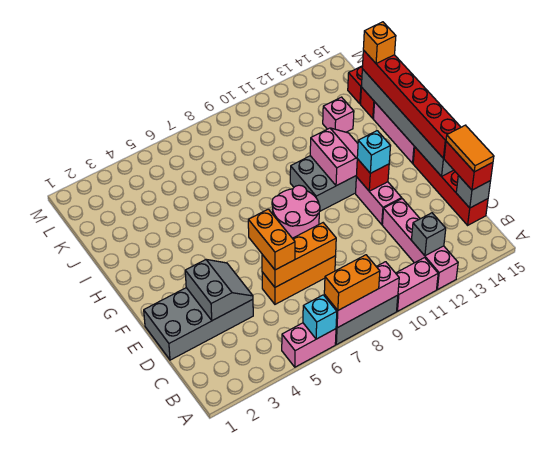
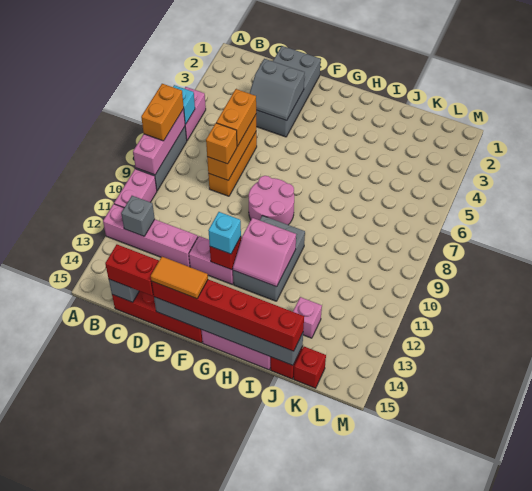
orange 1x2 tile [446,125,494,172] -> orange 1x2 tile moved to [151,257,208,299]
orange 1x2 brick [248,209,295,270] -> orange 1x2 brick turned to [216,89,256,147]
orange 1x1 brick [363,22,396,64] -> orange 1x1 brick moved to [206,123,237,164]

